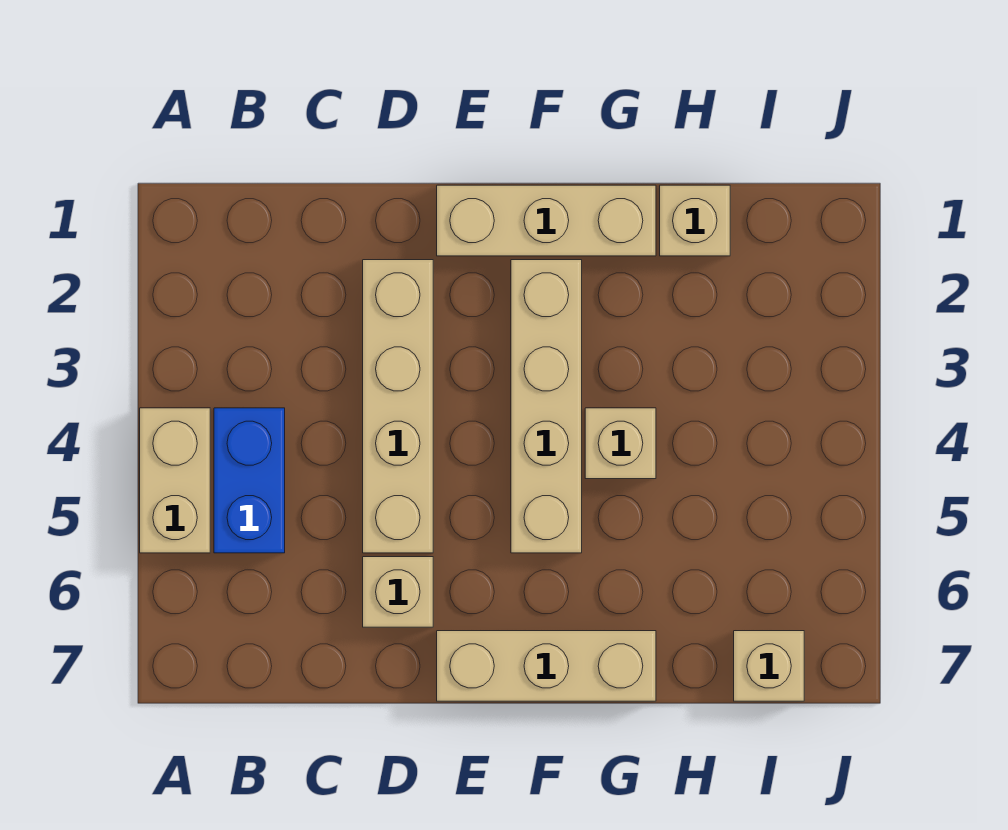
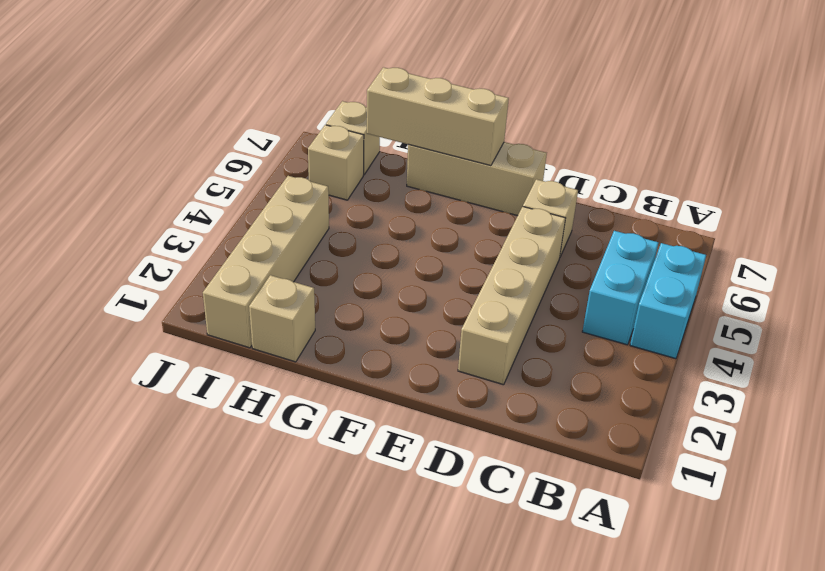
tan 1x2 brick [140,408,210,553] -> cyan 1x2 brick [630,243,706,359]
blue 1x2 brick [214,408,285,553] -> cyan 1x2 brick [582,231,658,345]
tan 1x3 brick [437,185,656,256] -> tan 1x3 brick moved to [367,67,509,166]
tan 1x4 brick [511,260,582,553] -> tan 1x4 brick moved to [203,176,329,348]
tan 1x1 brick [585,408,656,479] -> tan 1x1 brick moved to [308,125,364,200]

